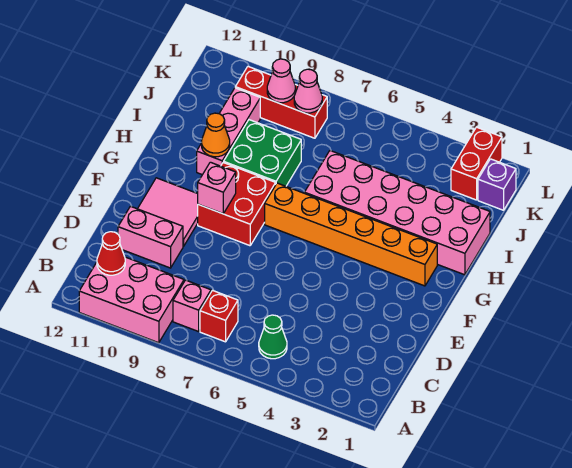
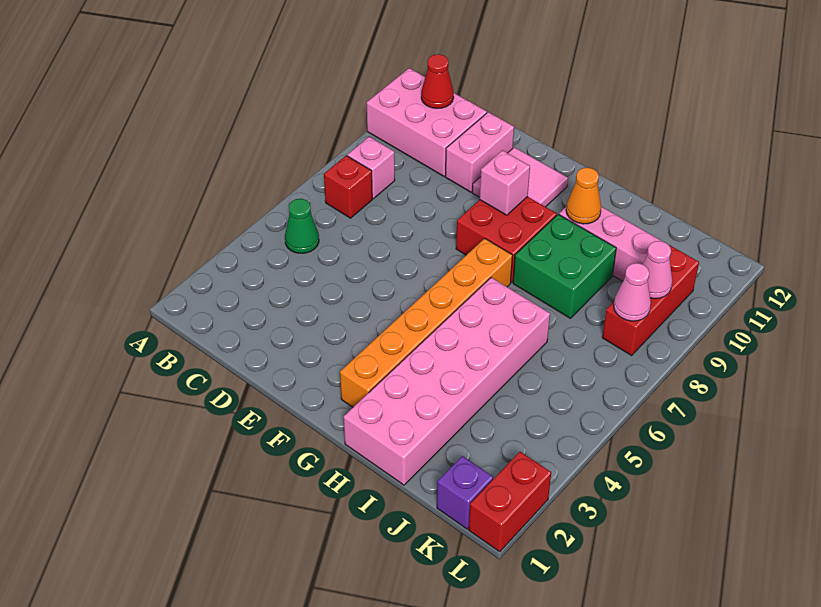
pink 2x3 brick [79,257,184,343] -> pink 2x3 brick turned to [367,68,487,176]
red 1x2 brick [451,127,502,200] -> red 1x2 brick turned to [469,452,551,552]

